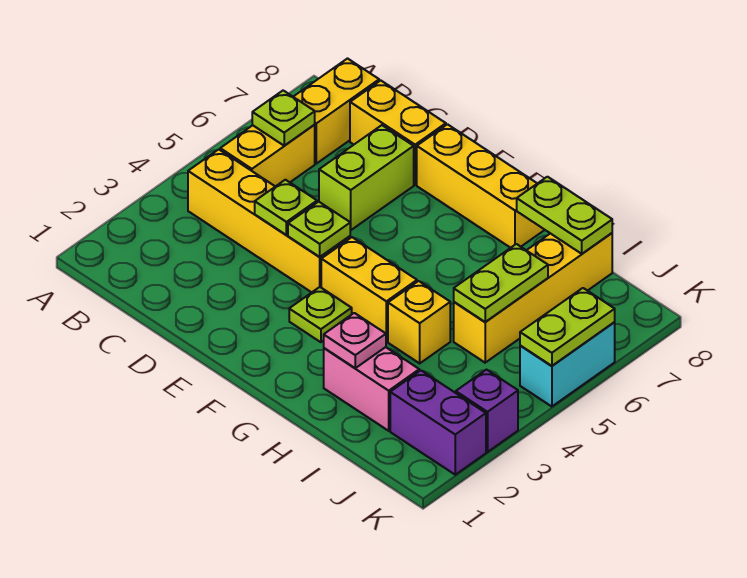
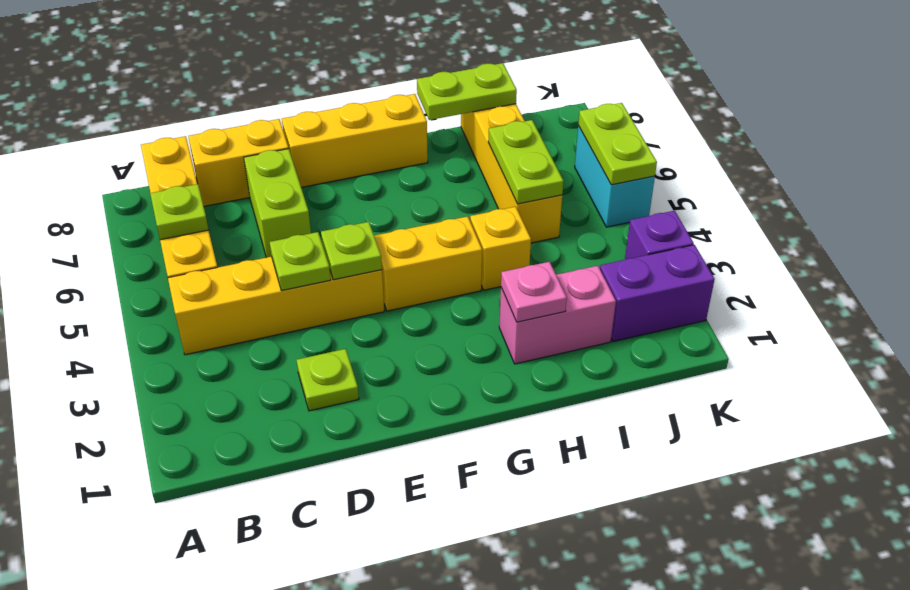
lime 1x1 plate [289,287,352,342] -> lime 1x1 plate moved to [297,349,359,411]

